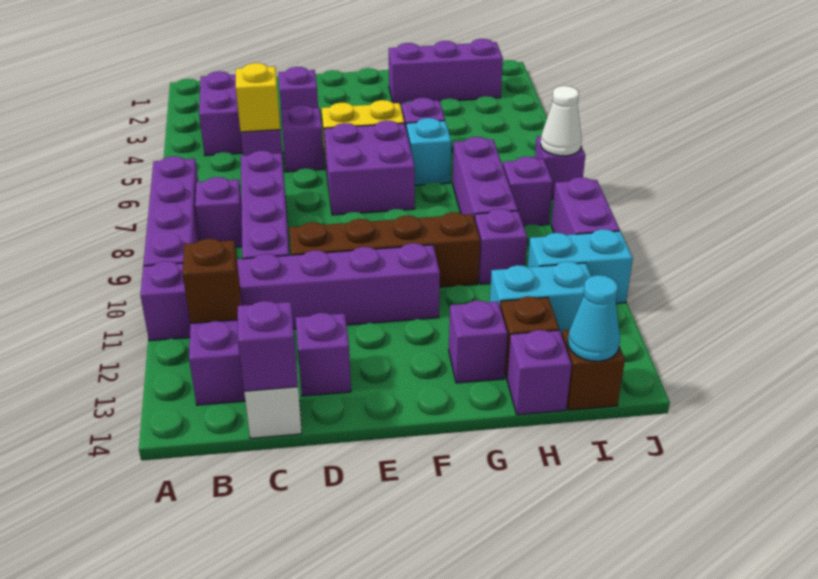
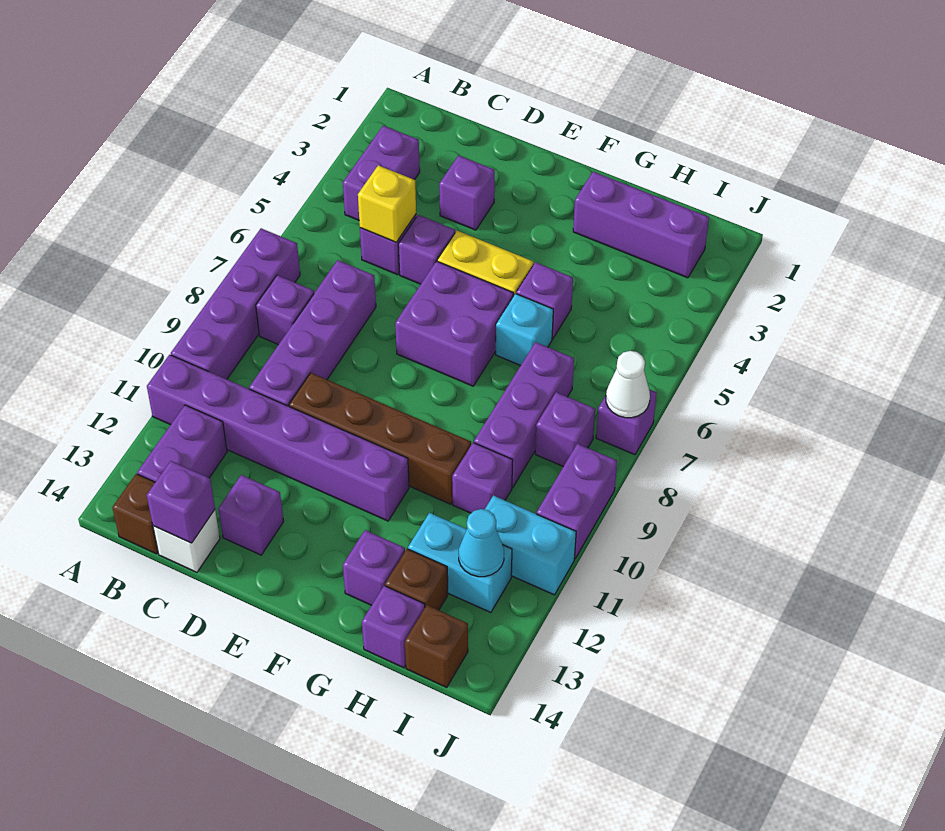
brown 1x1 brick [183,239,240,323] -> brown 1x1 brick moved to [112,474,158,554]
cyan 1x1 cone [568,275,620,361] -> cyan 1x1 cone moved to [459,509,504,577]

